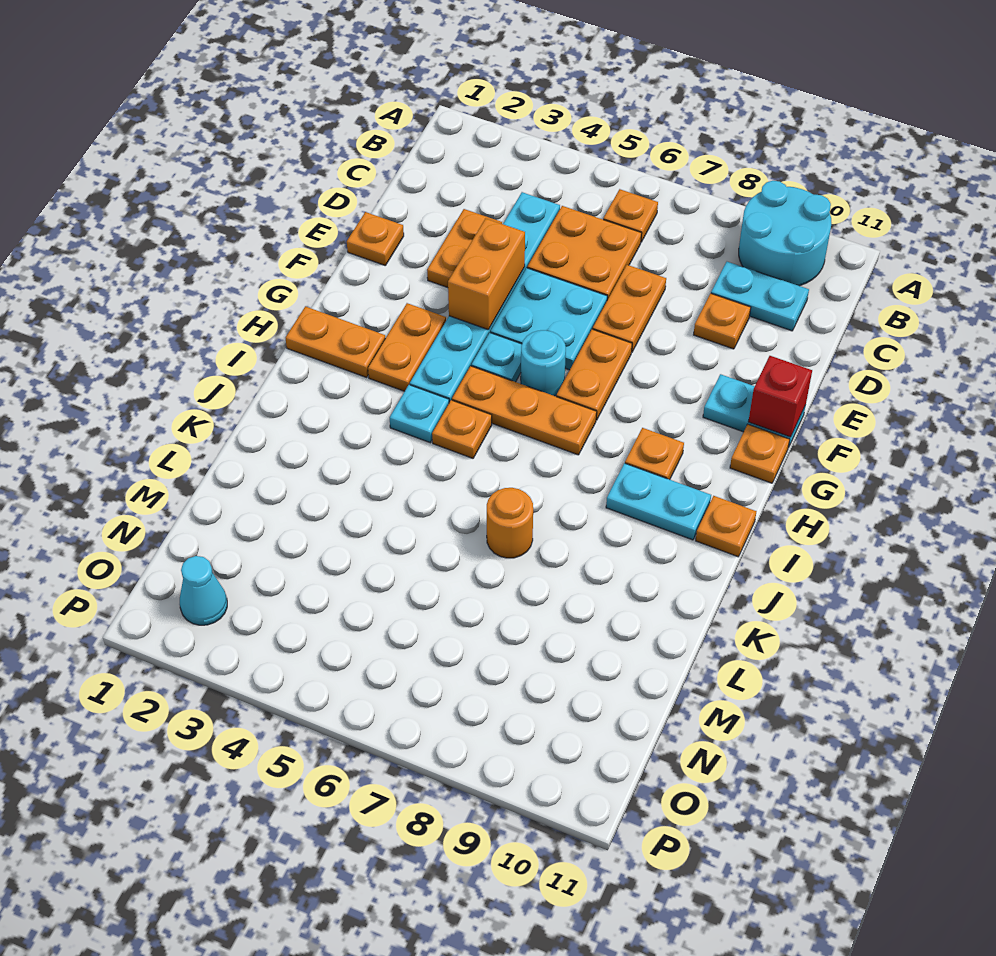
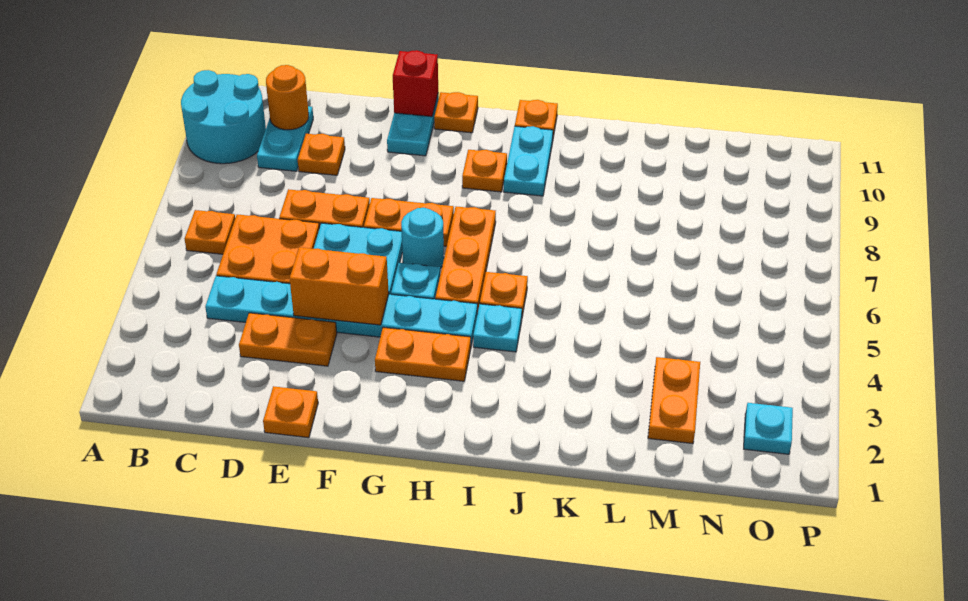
orange 1x2 plate [286,306,385,377] -> orange 1x2 plate moved to [648,357,700,444]
orange 1x1 round brick [487,488,533,558] -> orange 1x1 round brick moved to [266,65,309,130]
cyan 1x1 cone [180,556,227,625] -> cyan 1x1 plate [744,403,793,454]

